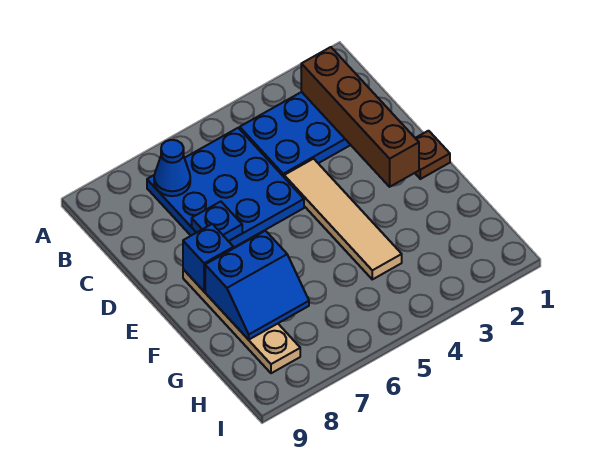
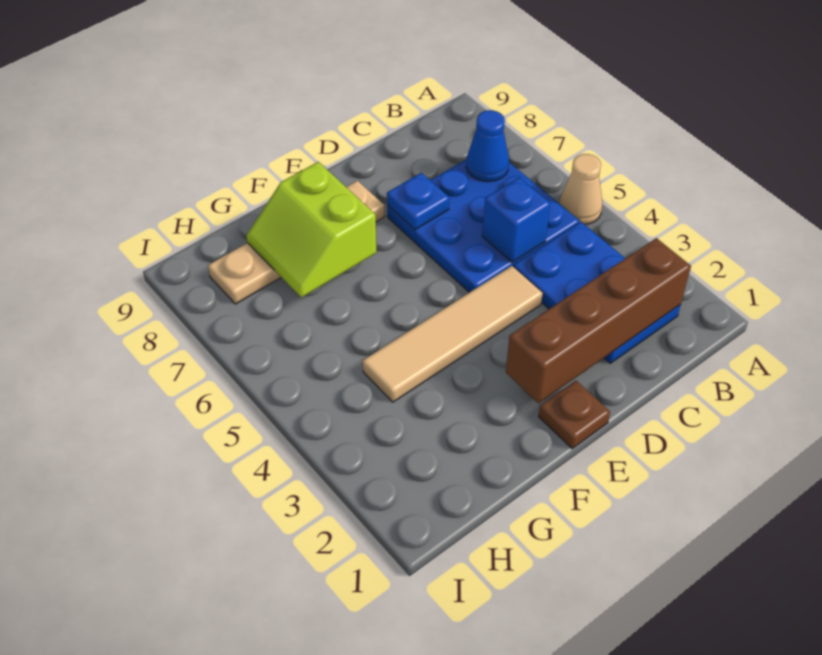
none -> tan 1x1 cone [559,154,602,225]
blue 1x1 brick [183,224,234,291] -> blue 1x1 brick moved to [482,177,550,263]
blue 2x2 slope [205,231,309,340] -> lime 2x2 slope [246,162,376,298]

